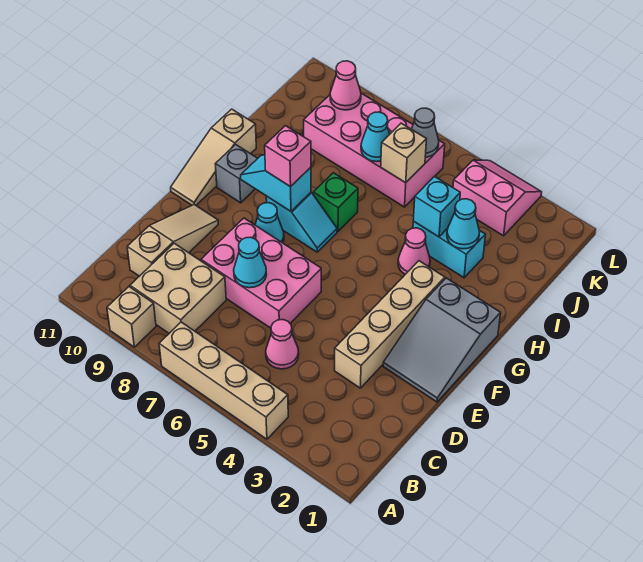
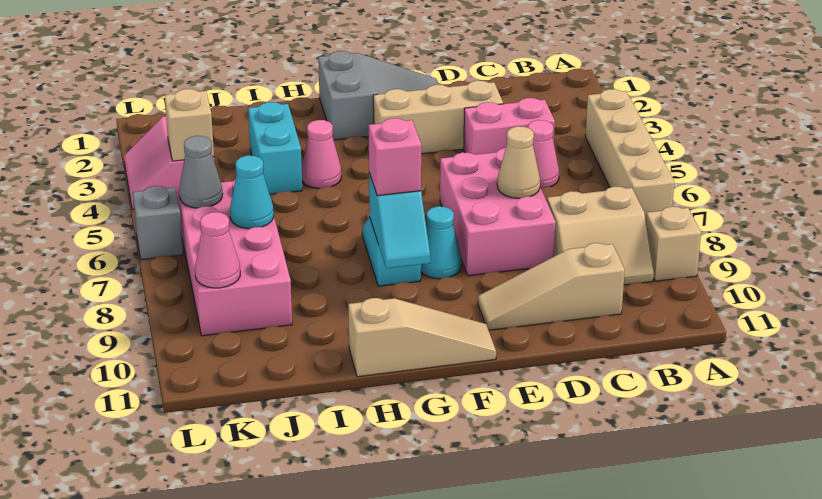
tan 2x2 brick [130,243,226,333] -> tan 2x2 slope [547,186,654,285]
none -> pink 1x2 brick [464,98,555,155]
tan 1x4 brick [335,261,445,388] -> tan 1x3 brick [373,80,503,154]
cyan 1x1 cone [234,237,267,288] -> tan 1x1 cone [497,126,540,198]
grey 1x1 brick [215,145,258,203] -> grey 1x1 brick moved to [133,186,183,260]
green 1x1 brick [313,173,358,231] -> none
cyan 1x1 cone [447,199,480,249] -> none
cyan 1x1 brick [413,176,460,237] -> none
tan 1x1 brick [381,123,426,183] -> tan 1x1 brick moved to [165,89,214,161]

